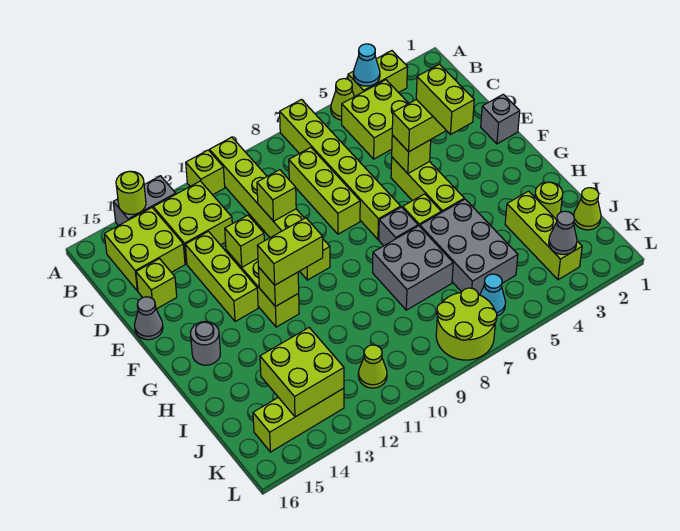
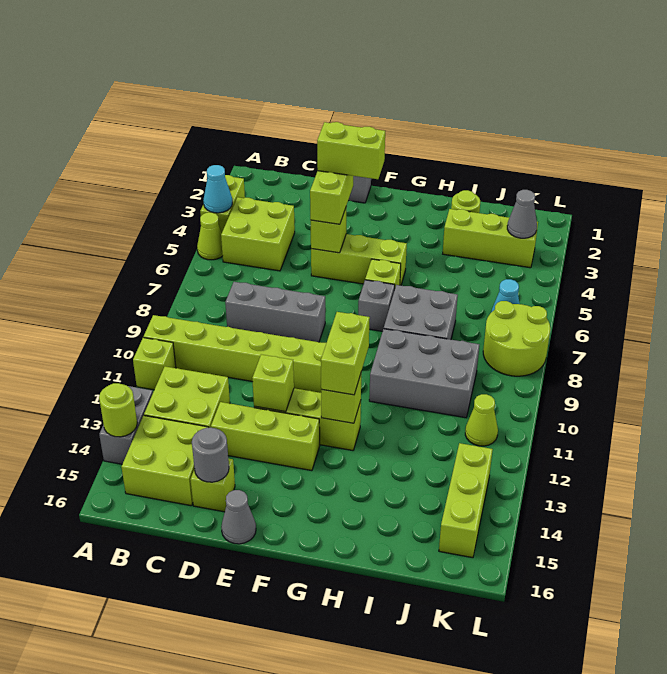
lime 1x6 brick [280,100,401,240] -> none
lime 1x3 brick [289,147,360,234] -> grey 1x3 brick [225,282,325,342]
lime 1x1 brick [257,170,296,221] -> none
grey 1x1 round brick [191,322,220,365] -> grey 1x1 round brick moved to [192,428,229,482]
grey 2x3 brick [420,199,518,295] -> grey 2x3 brick moved to [369,329,480,418]
lime 1x1 cone [574,188,601,230] -> none
lime 2x2 brick [260,328,344,417] -> none

